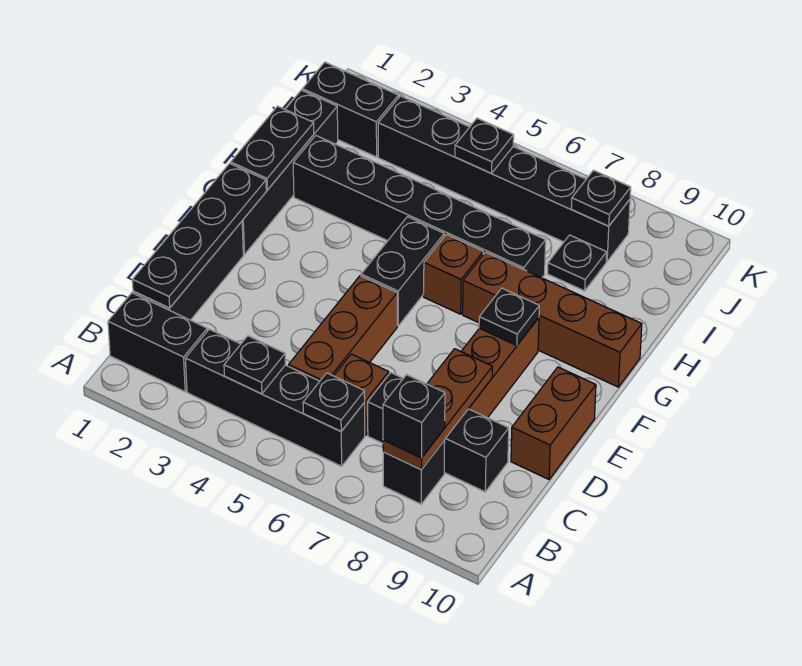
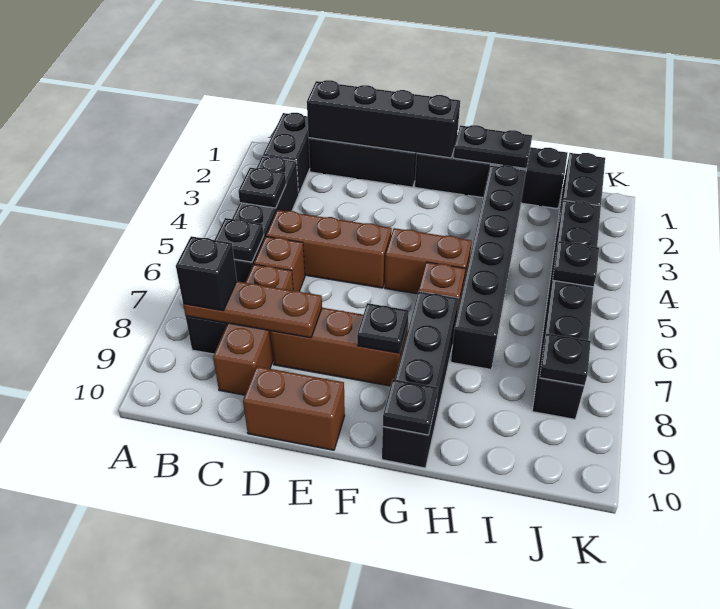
black 1x4 plate [132,163,266,308] -> black 1x4 brick [307,80,460,158]
black 1x3 brick [368,373,509,492] -> brown 1x3 brick [213,264,293,395]
black 1x2 brick [361,217,444,326] -> brown 1x2 brick [385,228,472,294]
brown 1x4 brick [463,252,642,387] -> black 1x4 brick [382,291,459,468]
black 1x1 plate [548,235,607,291] -> black 1x1 plate moved to [383,379,438,435]

